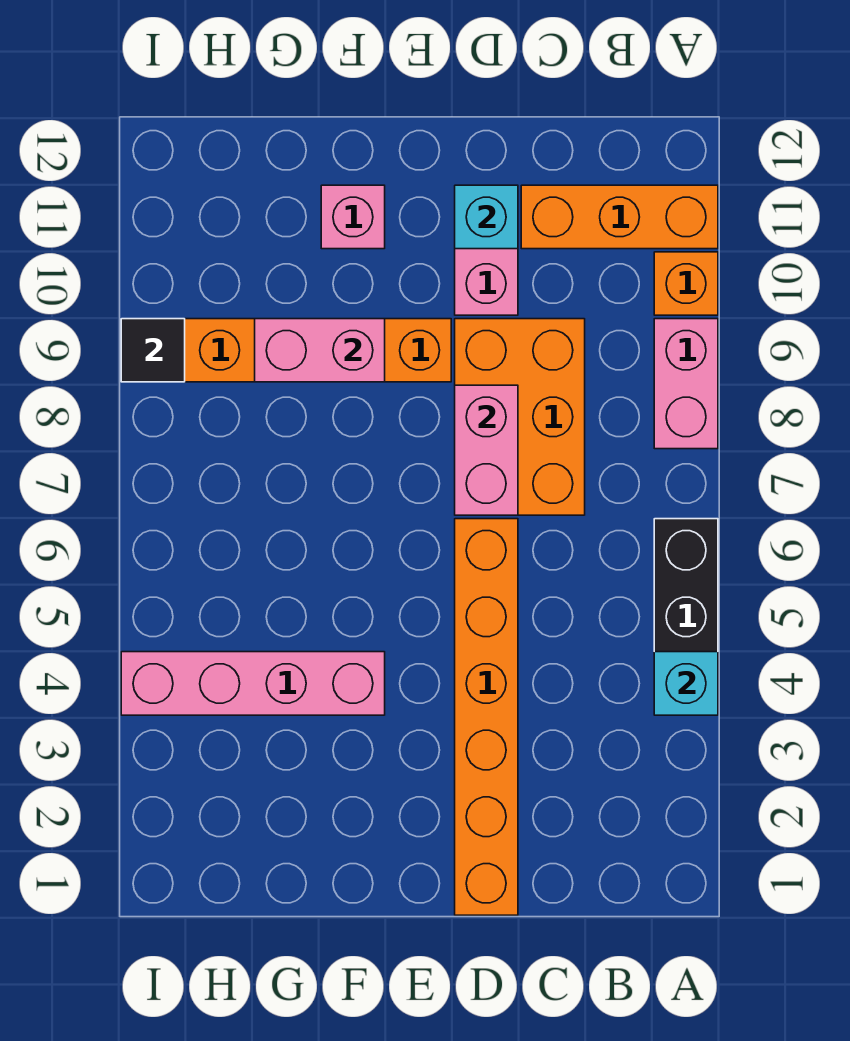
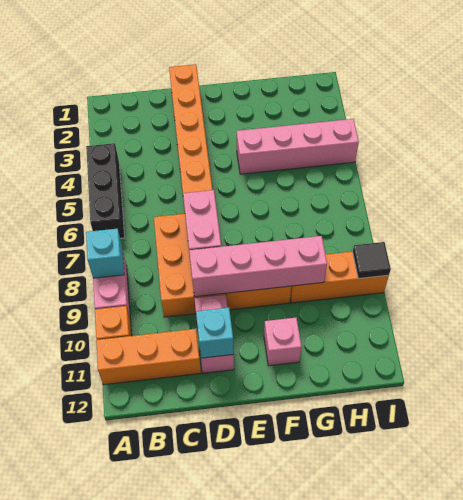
cyan 1x1 brick [654,652,718,715] -> cyan 1x1 brick moved to [86,229,124,278]
pink 1x2 brick [255,319,385,382] -> pink 1x4 brick [189,236,327,297]

